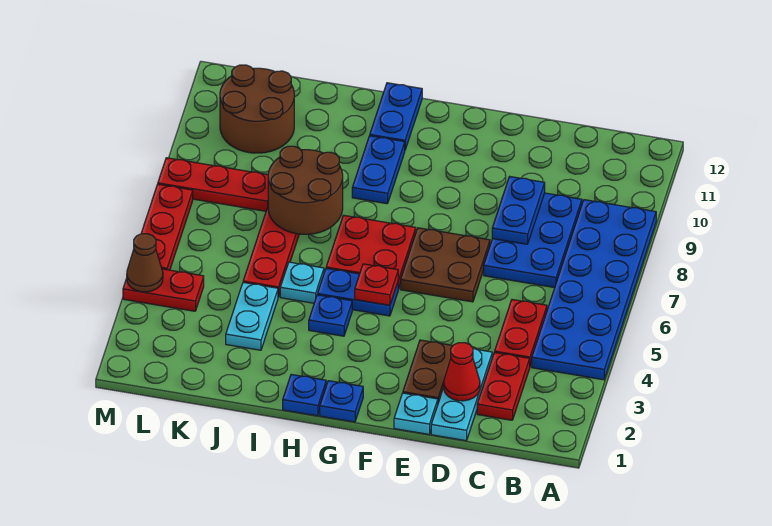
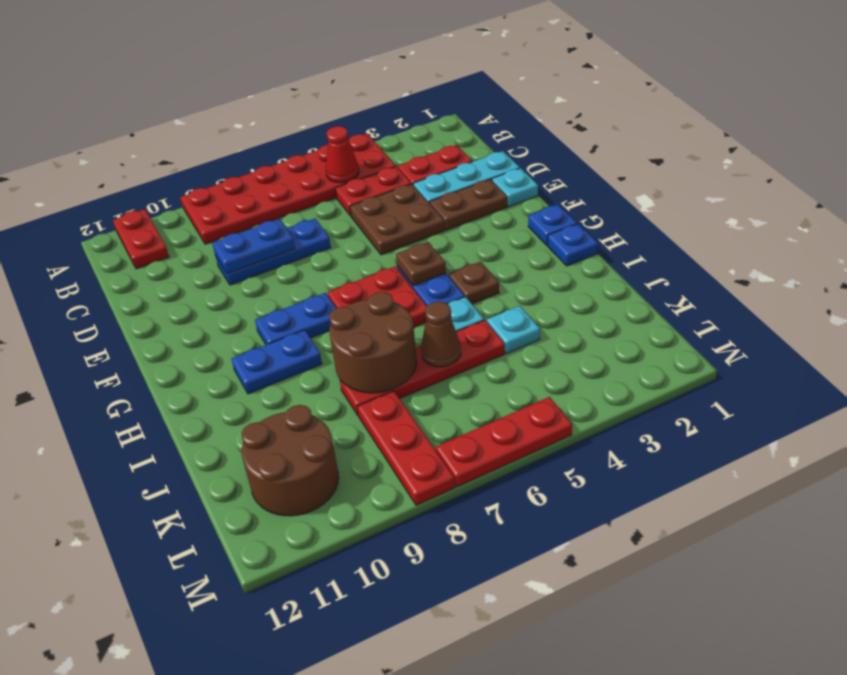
blue 2x6 plate [532,200,656,380] -> red 2x6 plate [180,134,396,244]
blue 2x3 plate [484,193,582,288] -> blue 1x3 plate [215,219,331,285]
red 1x1 cone [444,343,480,401] -> red 1x1 cone moved to [326,126,359,183]
brown 2x2 plate [401,228,490,302] -> brown 2x2 plate moved to [350,184,445,255]
red 1x1 plate [355,264,398,305] -> brown 1x1 plate [396,242,446,286]
blue 1x1 plate [309,295,352,336] -> brown 1x1 plate [449,262,499,304]
blue 1x2 plate [370,83,422,149] -> blue 1x2 plate moved to [255,293,336,345]
cyan 1x2 plate [226,282,278,350] -> cyan 1x1 plate [487,306,540,354]
red 1x2 plate [123,269,204,311] -> red 1x2 plate moved to [113,209,169,269]
brown 1x1 cone [127,234,163,292] -> brown 1x1 cone moved to [421,301,461,367]

